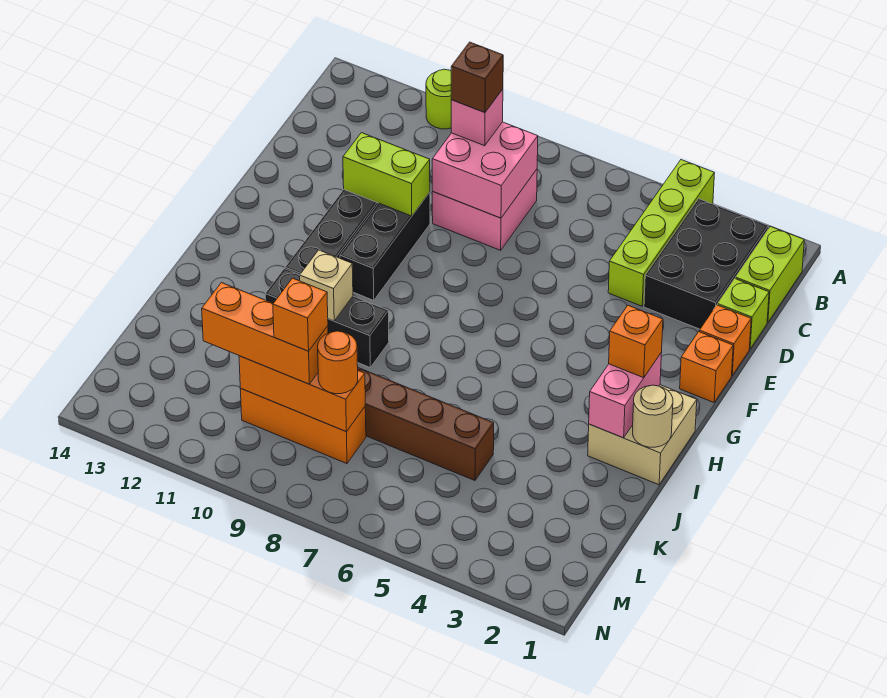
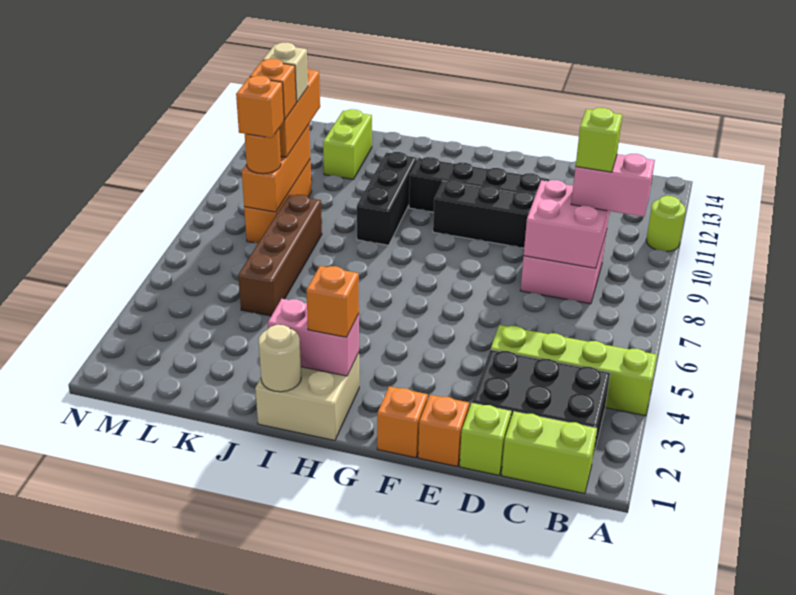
pink 1x1 brick [451,89,503,146] -> pink 1x2 brick [571,154,655,217]
brown 1x1 brick [451,42,503,113] -> lime 1x1 brick [576,108,622,172]
lime 1x2 brick [343,133,430,216] -> lime 1x2 brick moved to [323,109,372,179]
tan 1x1 brick [300,250,353,321] -> tan 1x1 brick moved to [263,43,308,103]
none -> orange 1x1 brick [236,76,284,138]

